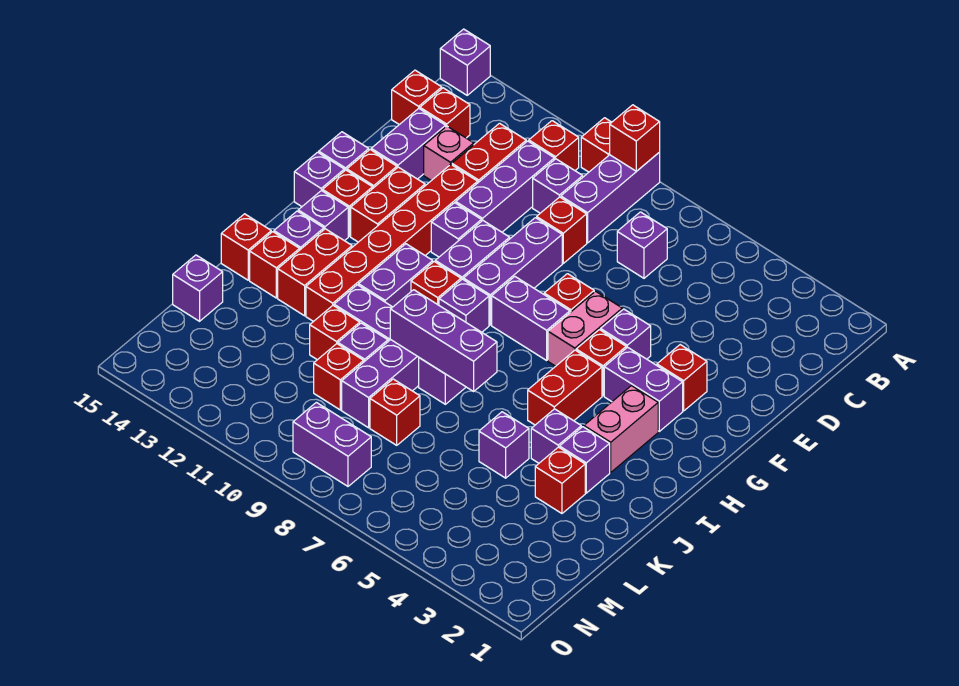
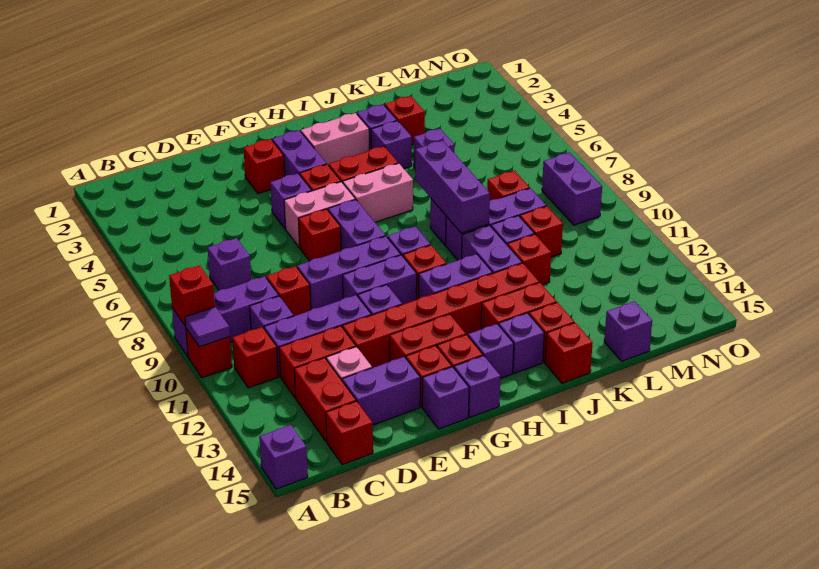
none -> purple 1x1 tile [185,307,230,347]
red 1x1 brick [420,88,470,138] -> red 1x2 brick [294,358,356,442]
none -> pink 1x2 brick [343,163,413,222]

